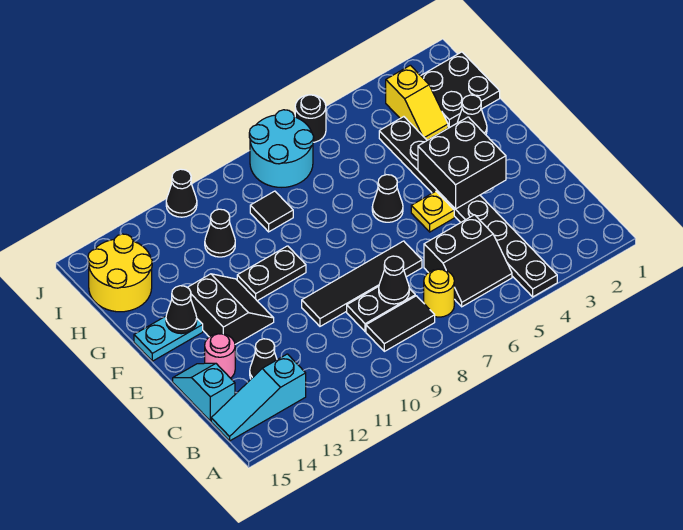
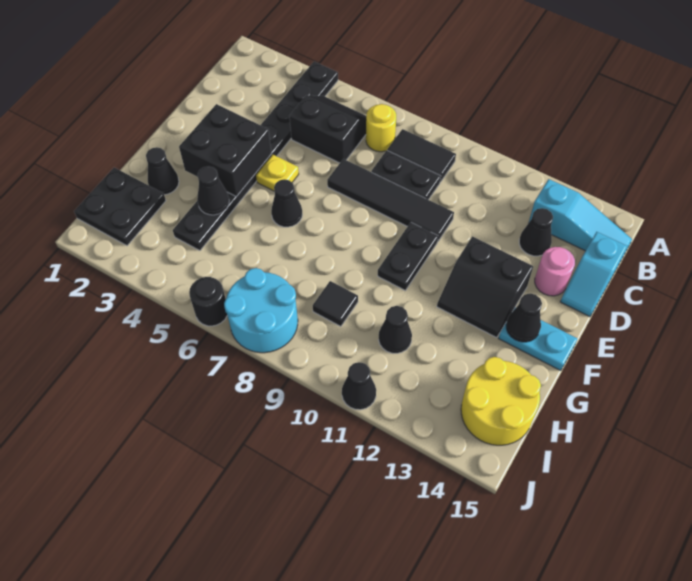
black 1x1 cone [379,256,409,304] -> black 1x1 cone moved to [197,166,229,215]
black 2x2 slope [187,274,274,344] -> black 2x2 slope turned to [437,237,533,338]
black 1x2 plate [237,246,306,301] -> black 1x2 plate turned to [378,223,438,291]
yellow 1x2 slope [386,65,448,140] -> none

